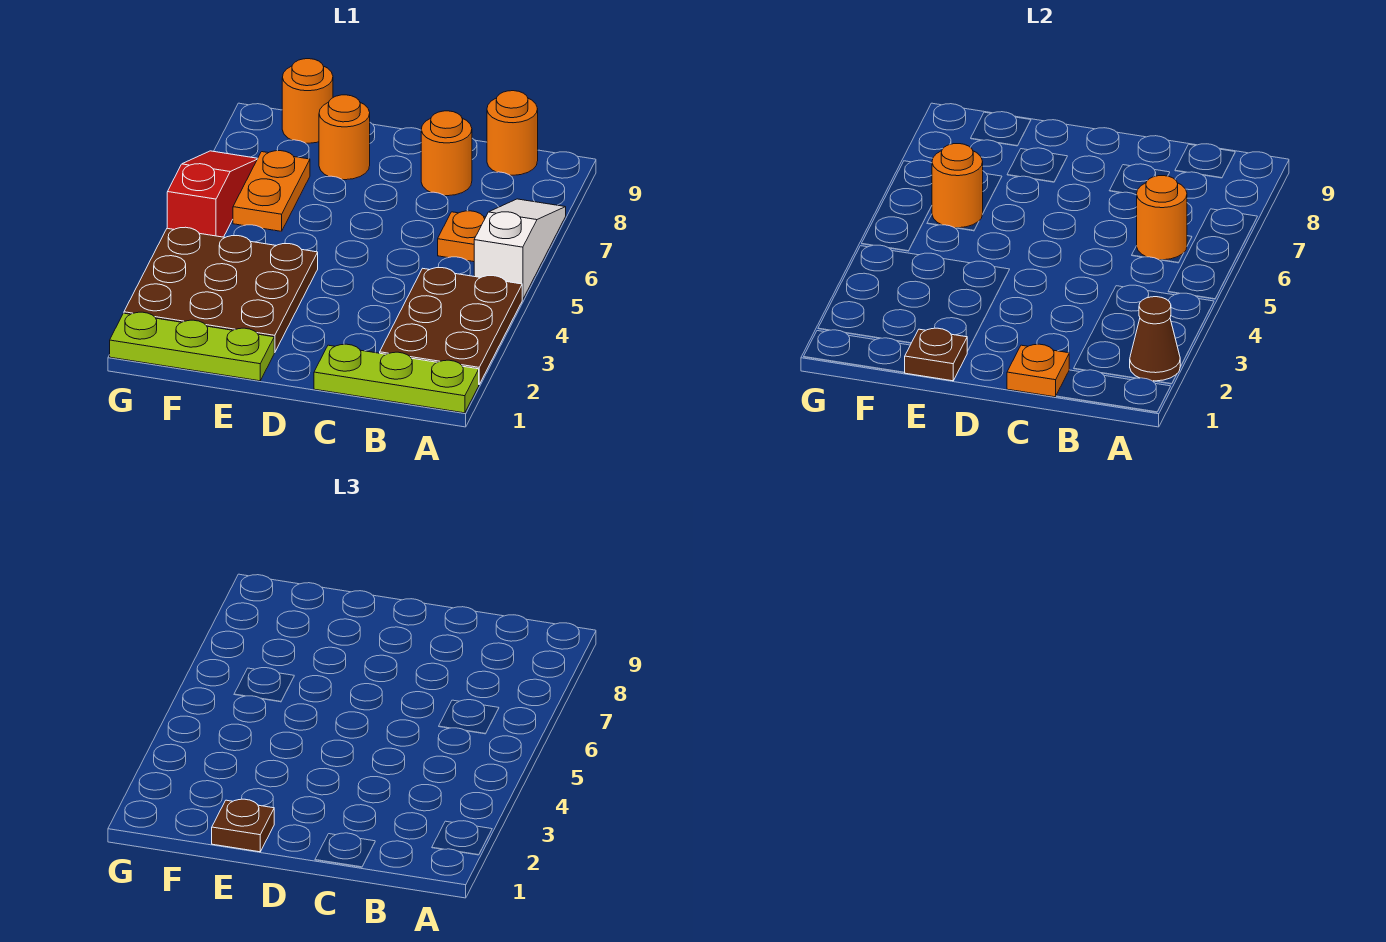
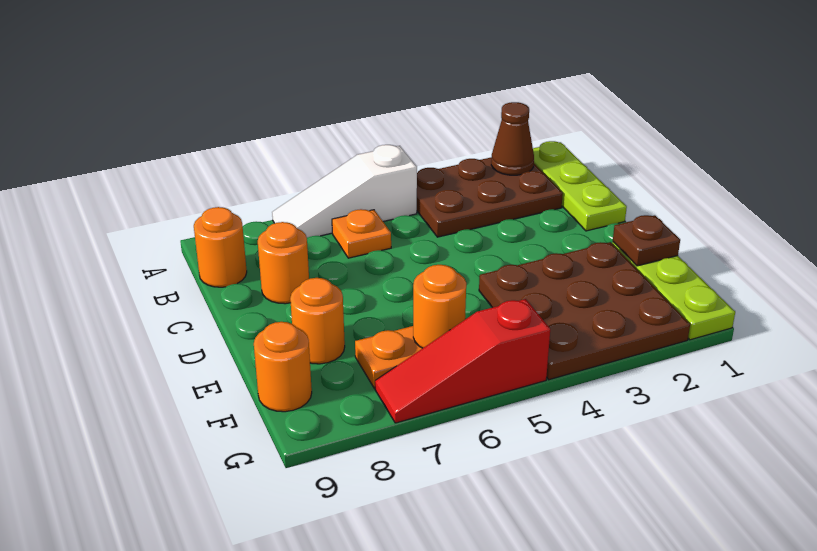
orange 1x1 round brick [1137,176,1187,260] -> none
orange 1x1 plate [1007,344,1069,397] -> none
brown 1x1 plate [212,799,274,852] -> none

